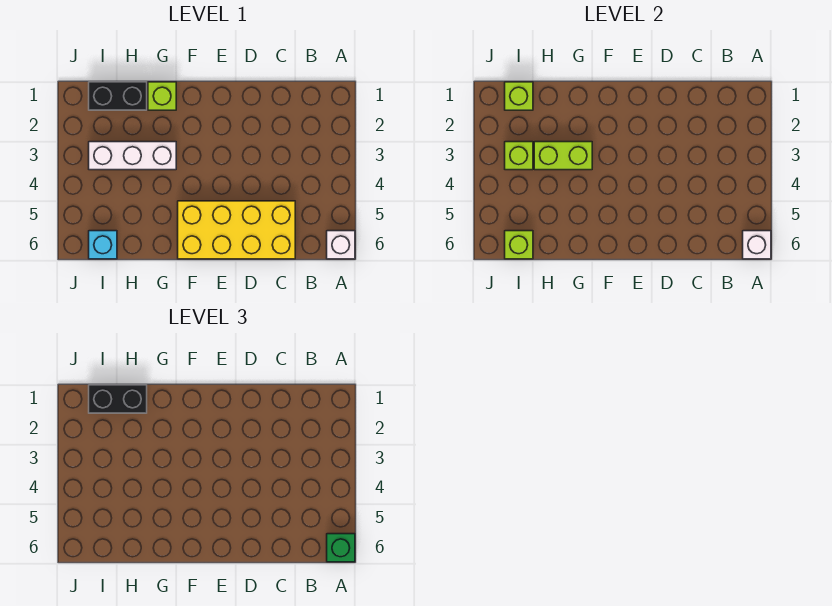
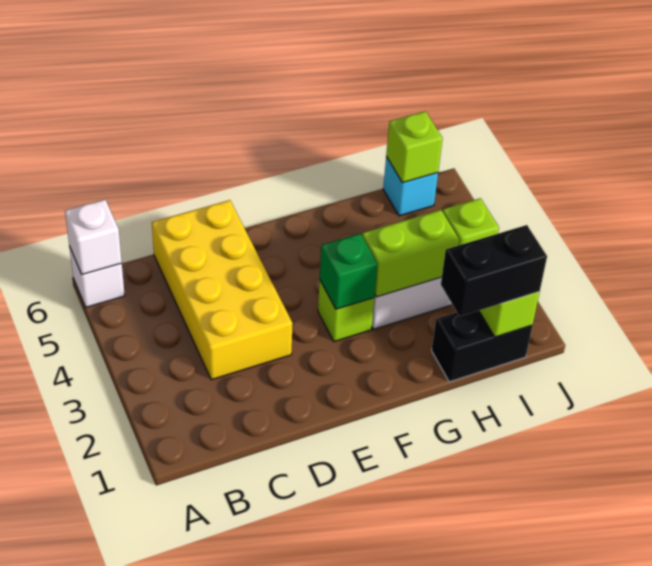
green 1x1 brick [327,534,355,562] -> green 1x1 brick moved to [320,234,378,309]
yellow 2x4 brick [178,201,295,259] -> yellow 2x4 brick turned to [152,200,293,380]
lime 1x1 brick [148,82,176,110] -> lime 1x1 brick moved to [318,280,374,342]

